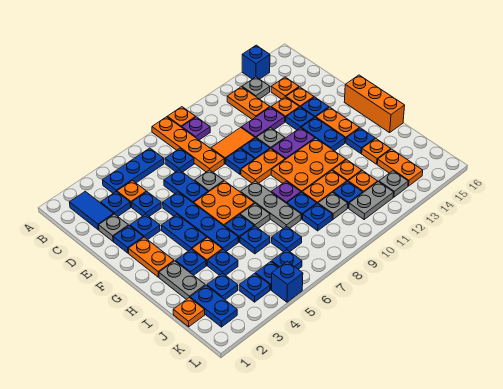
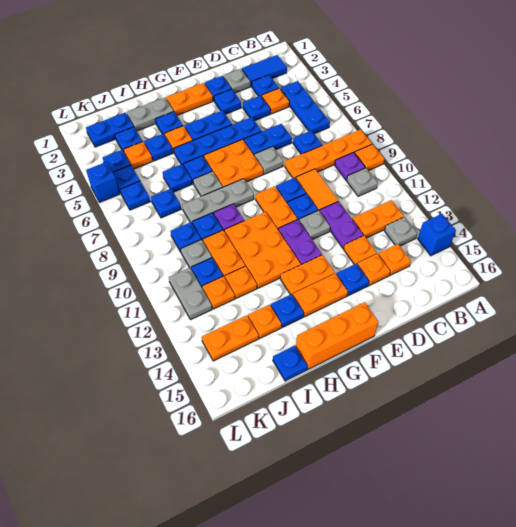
blue 1x1 plate [286,107,314,130] -> blue 1x1 plate moved to [273,346,308,381]
blue 1x2 plate [301,118,345,151] -> orange 1x2 plate [280,255,335,295]
orange 1x1 plate [173,298,205,327] -> orange 1x1 plate moved to [123,142,152,169]
grey 1x1 plate [379,171,408,197] -> grey 1x1 plate moved to [347,168,378,196]

